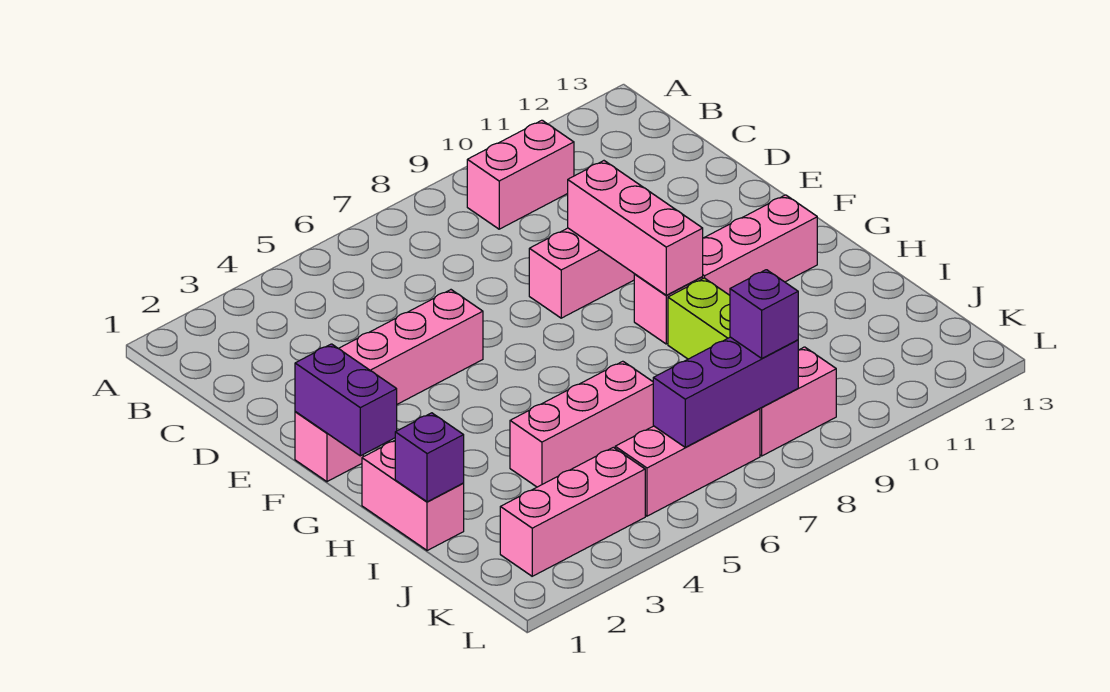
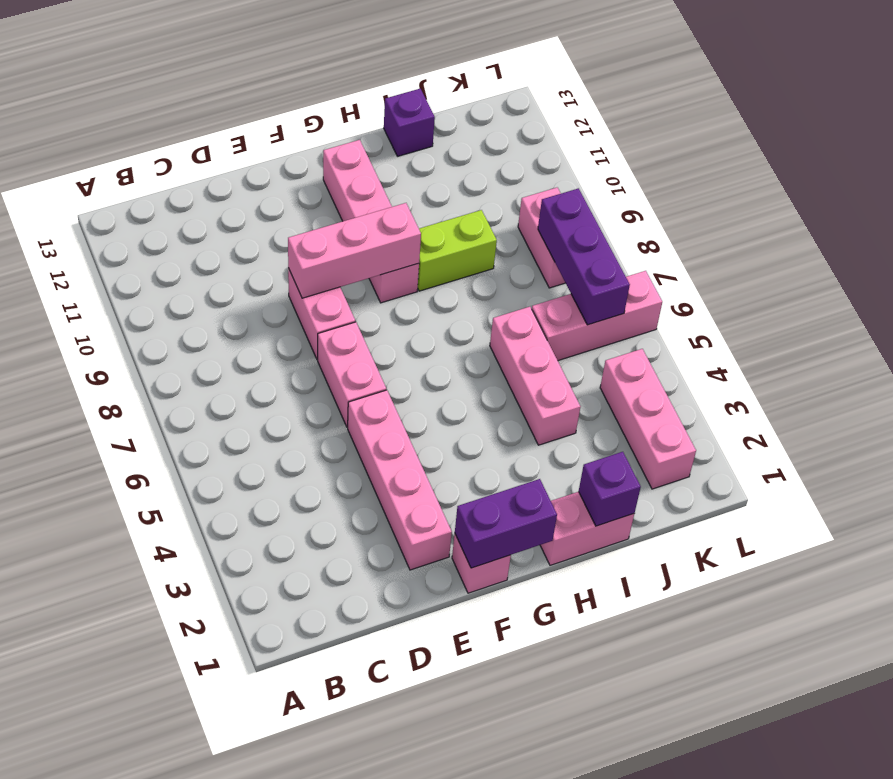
pink 1x2 brick [467,120,574,229] -> pink 1x2 brick moved to [318,322,386,427]
pink 1x3 brick [615,409,760,516] -> pink 1x3 brick turned to [532,271,662,361]
purple 1x1 brick [730,270,798,358] -> purple 1x1 brick moved to [384,89,435,156]

